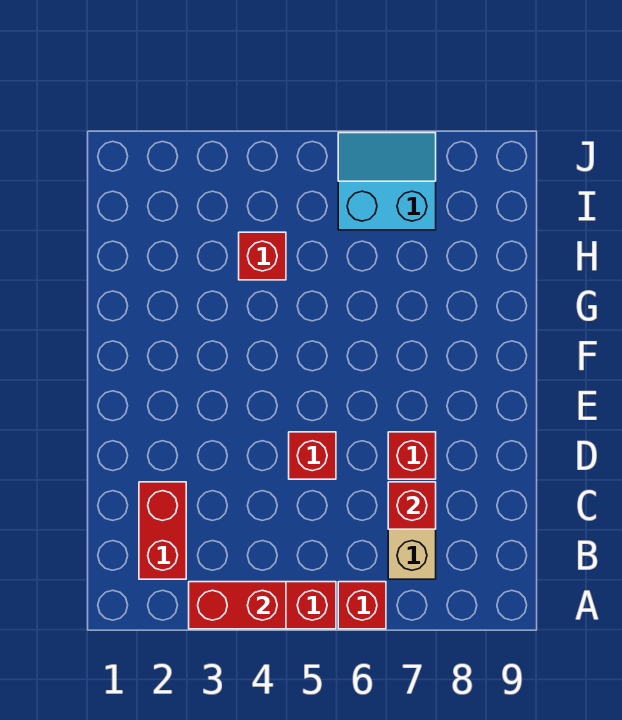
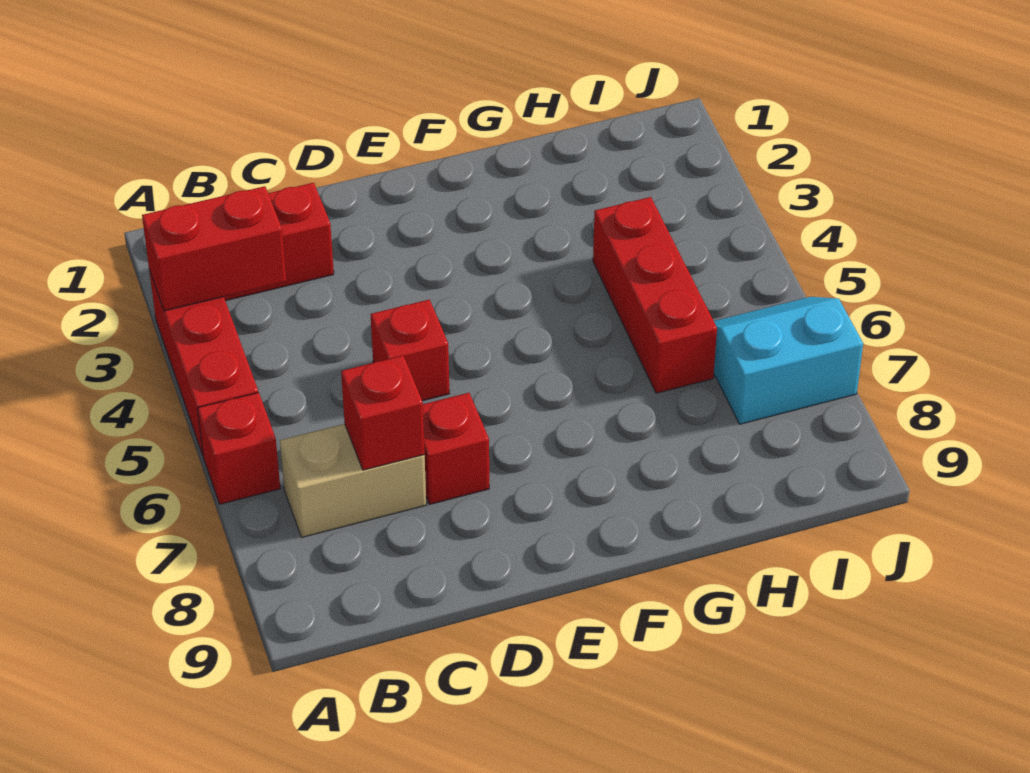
red 1x2 brick [189,582,286,629] -> red 1x2 brick turned to [142,186,286,311]
red 1x1 brick [239,232,286,280] -> red 1x3 brick [593,197,717,393]
cyan 2x2 slope [338,133,436,230] -> cyan 2x2 slope turned to [714,297,863,424]

